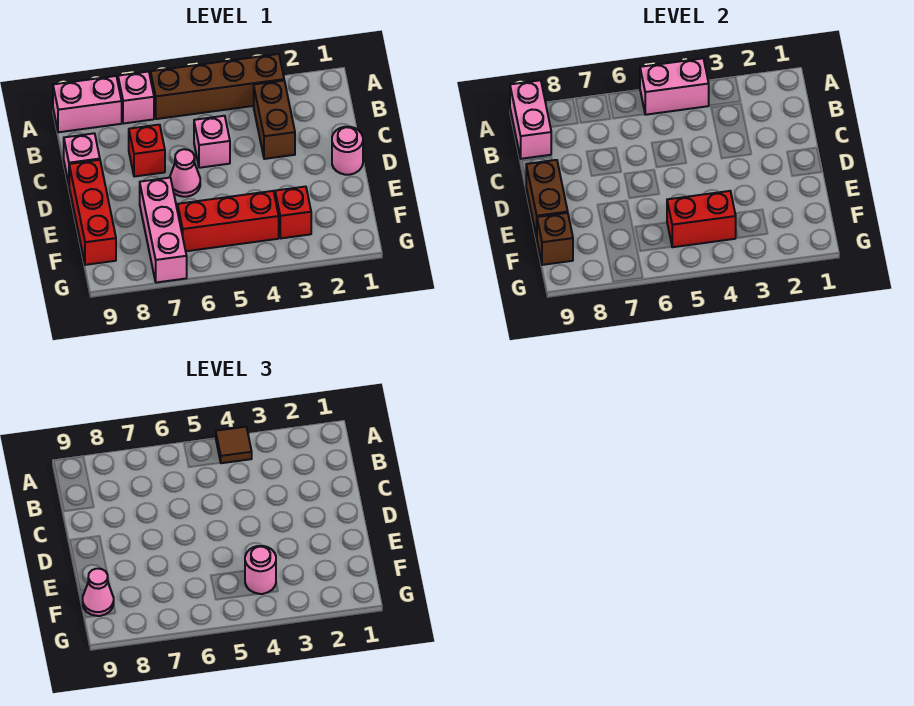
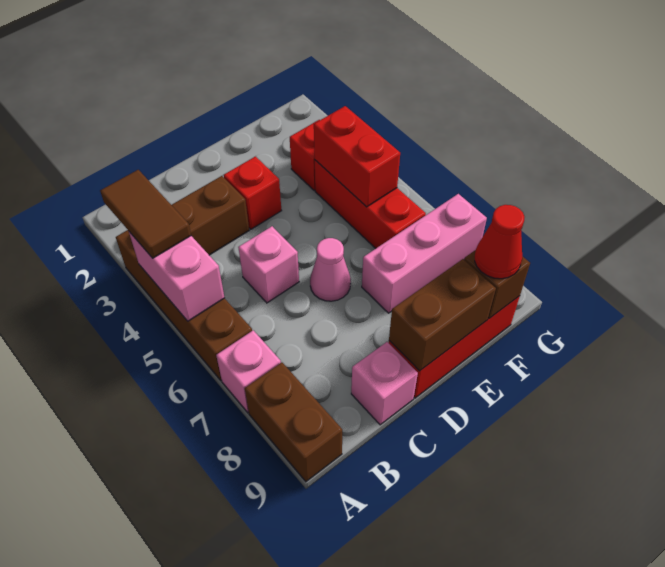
brown 1x1 tile [216,427,252,463] -> brown 1x2 tile [100,170,191,258]
pink 1x2 brick [53,76,122,132] -> brown 1x2 brick [245,362,342,481]
pink 1x2 brick [510,80,551,159] -> none
red 1x1 brick [129,125,165,177] -> red 1x1 brick moved to [224,157,282,229]
pink 1x1 round brick [332,127,363,175] -> none
pink 1x1 round brick [245,546,276,594] -> none
pink 1x1 cone [83,569,114,616] -> red 1x1 cone [475,205,524,279]

